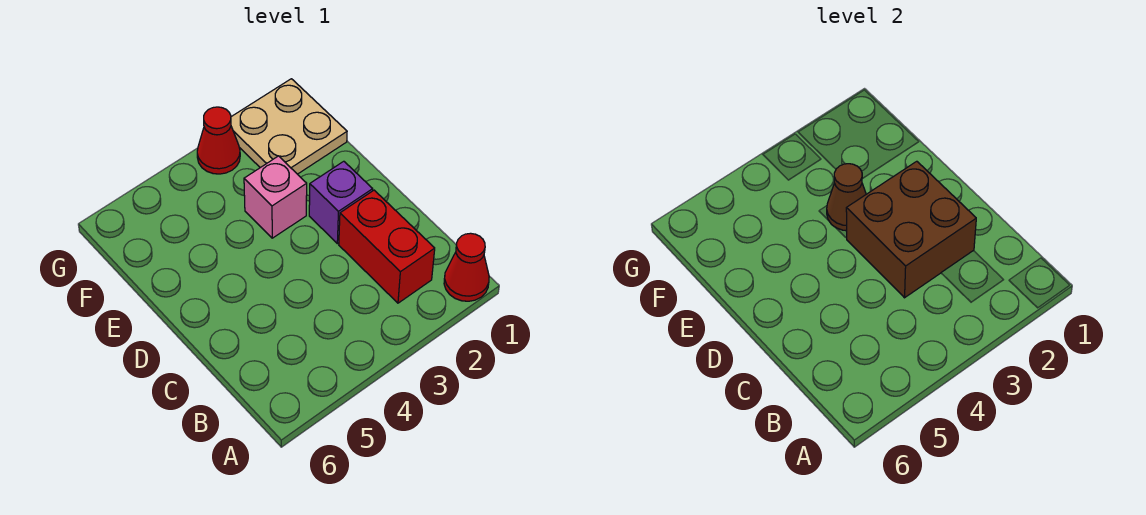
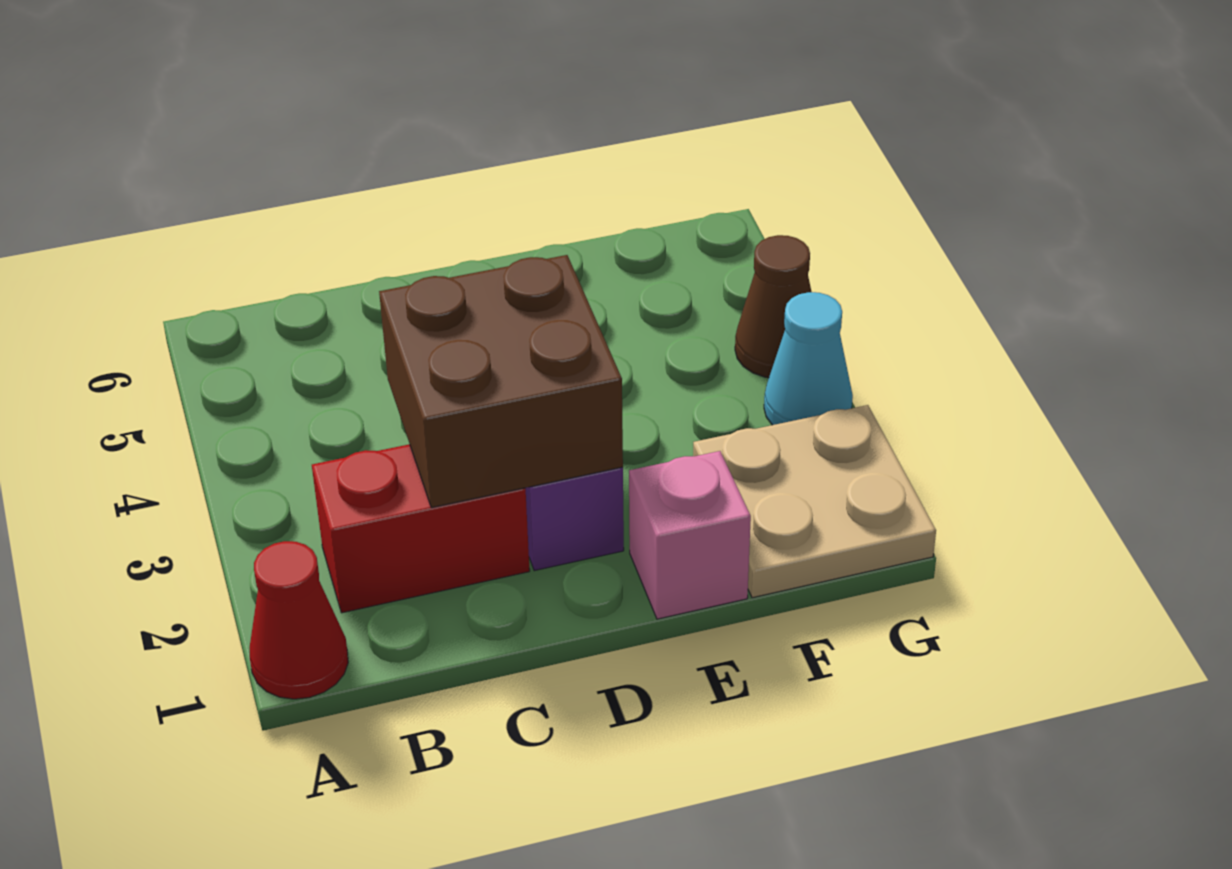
pink 1x1 brick [244,156,307,238] -> pink 1x1 brick moved to [629,451,751,619]
brown 1x1 cone [827,164,866,231] -> brown 1x1 cone moved to [735,235,812,378]
red 1x1 cone [197,107,240,174] -> cyan 1x1 cone [764,292,853,425]

